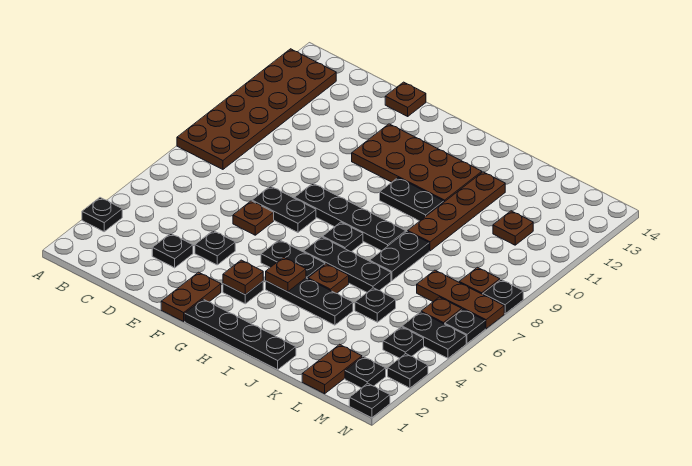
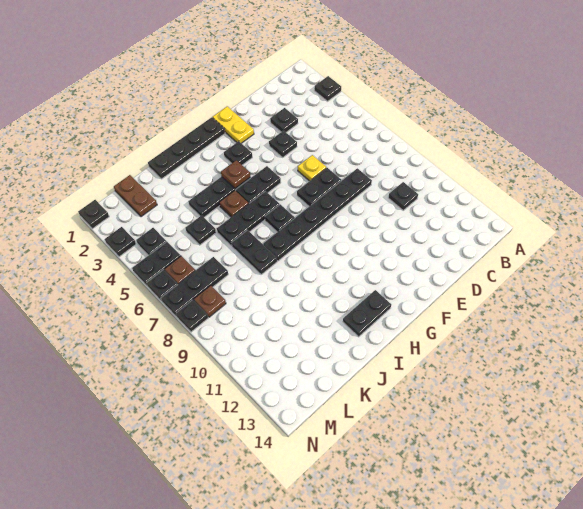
brown 2x6 plate [177,49,336,169] -> none
brown 1x1 plate [233,201,274,235] -> yellow 1x1 plate [298,155,326,181]
brown 1x1 plate [385,82,426,116] -> none
brown 1x2 plate [161,272,221,321] -> yellow 1x2 plate [213,106,254,143]
black 1x4 plate [295,183,406,251] -> black 1x6 plate [263,168,372,261]
brown 2x4 plate [352,124,482,202] -> none
brown 1x1 plate [223,260,263,295] -> none
black 1x2 plate [380,178,444,221] -> black 1x2 plate moved to [343,290,391,337]
brown 1x4 plate [408,172,505,251] -> none
brown 1x3 plate [417,270,504,329] -> black 1x3 plate [161,257,228,316]
brown 1x1 plate [493,211,533,245] -> none
black 1x1 plate [345,357,386,388] -> black 1x1 plate moved to [388,182,418,210]

